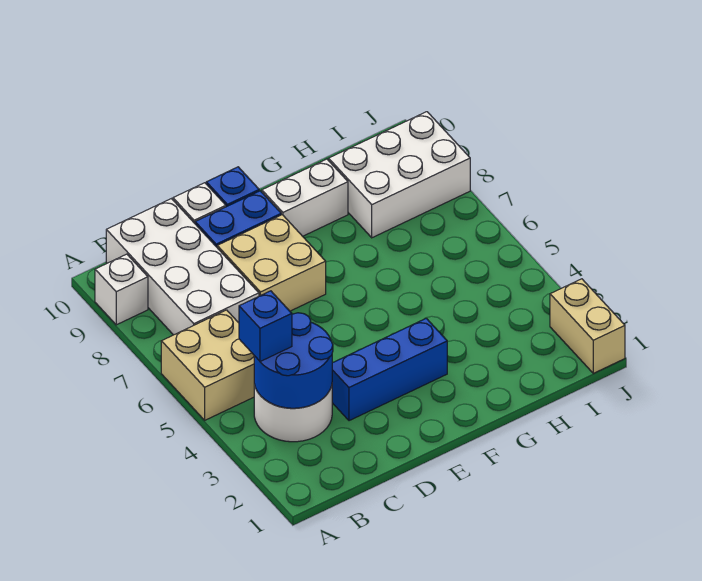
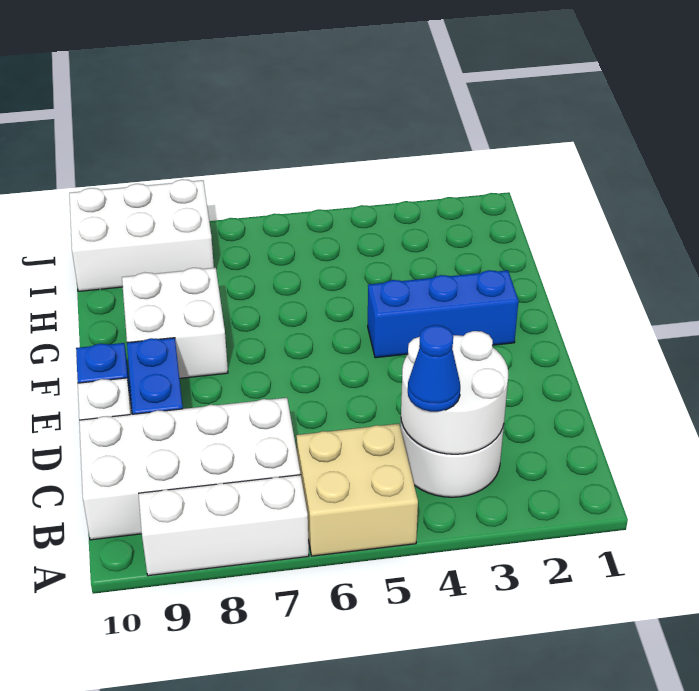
white 1x1 brick [95,254,148,325] -> white 1x3 brick [139,475,309,576]
blue 2x2 round brick [254,313,333,408] -> white 2x2 round brick [401,331,508,454]
blue 1x1 brick [239,291,292,362] -> blue 1x1 cone [408,325,460,412]
blue 1x3 brick [332,318,447,421] -> blue 1x3 brick turned to [368,270,518,358]
tan 2x2 brick [217,215,326,311] -> none
white 1x2 brick [262,159,348,236] -> white 2x2 brick [122,268,228,378]
white 2x3 brick [329,112,470,238] -> white 2x3 brick turned to [69,179,214,291]
tan 1x2 brick [550,279,625,373] -> none

